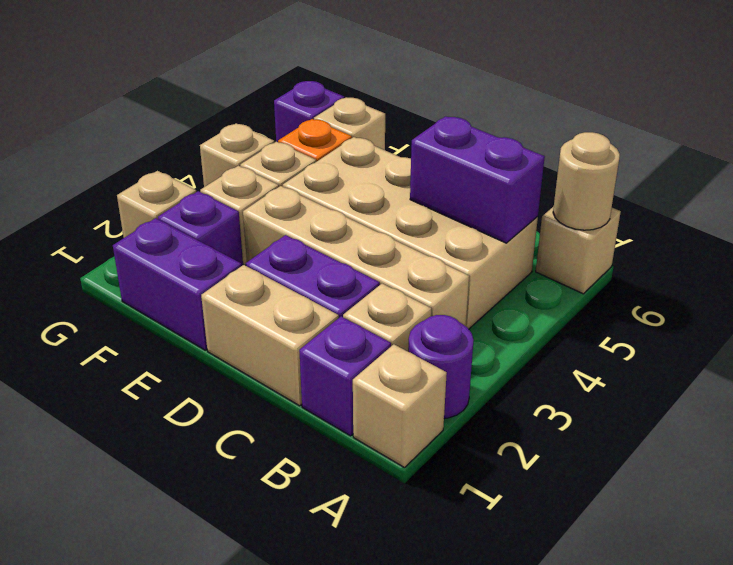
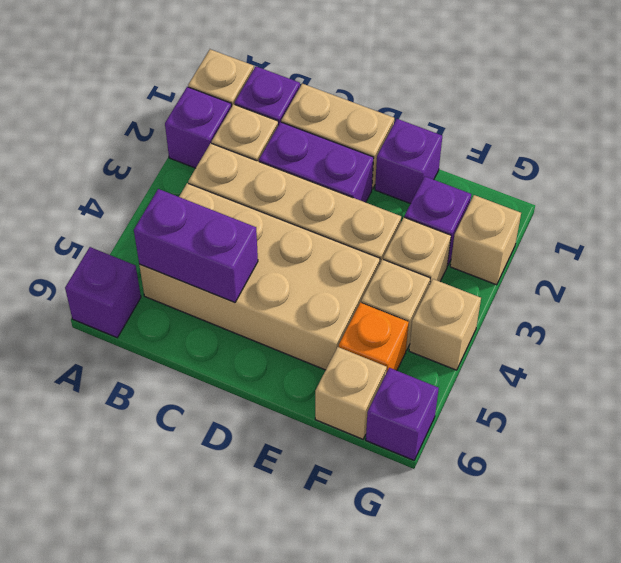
purple 1x1 round brick [408,315,473,419] -> purple 1x1 brick [165,87,231,168]
tan 1x1 brick [536,206,621,294] -> purple 1x1 brick [65,247,141,338]
tan 1x1 round brick [553,132,620,230] -> none
purple 1x2 brick [113,218,242,350] -> purple 1x1 brick [375,119,442,204]

